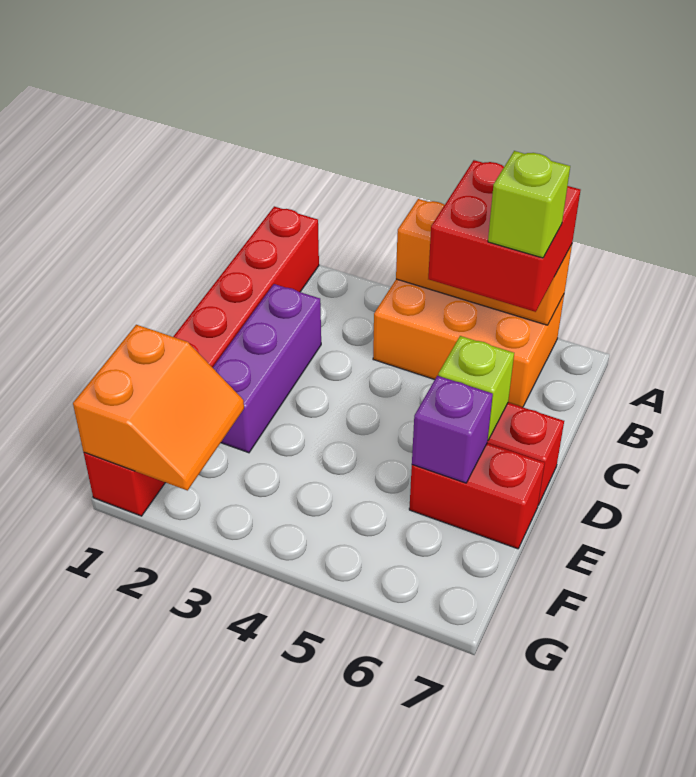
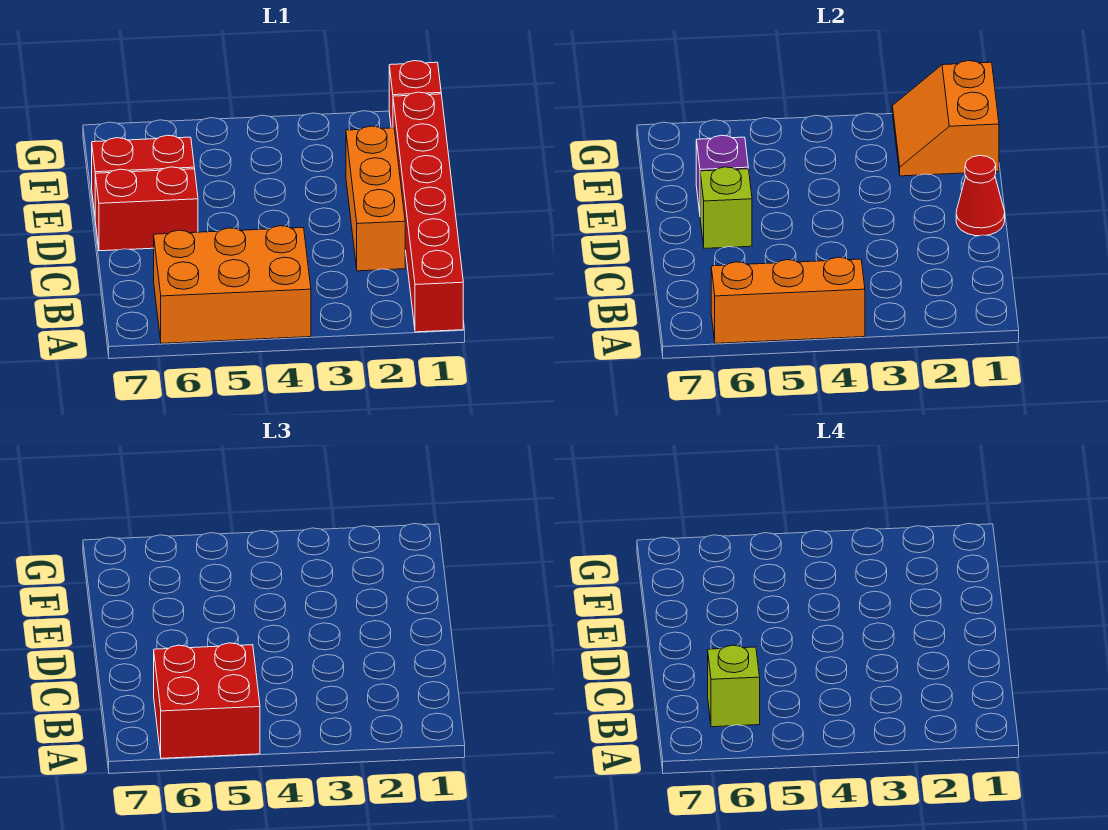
purple 1x3 brick [213,284,321,453] -> orange 1x3 brick [346,126,405,271]
none -> red 1x1 cone [956,156,1005,236]

